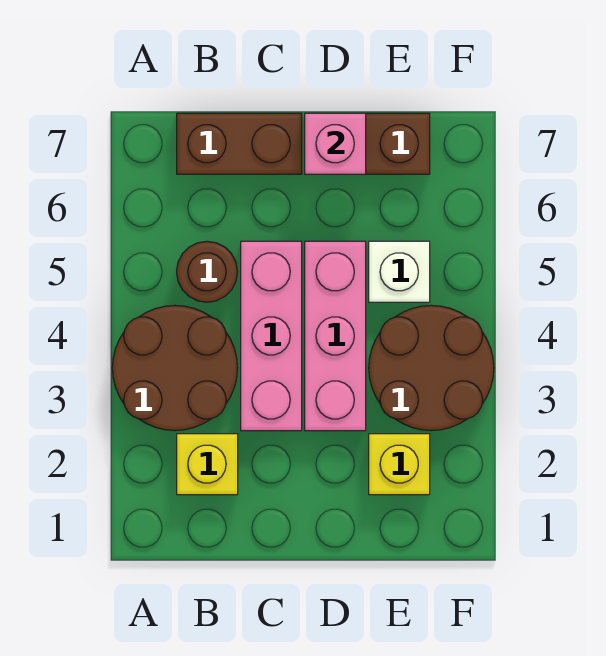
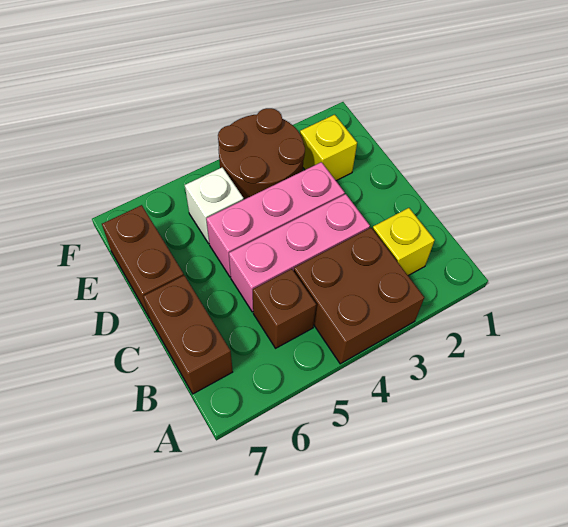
brown 2x2 round brick [112,305,237,431] -> brown 2x2 brick [294,228,424,364]
brown 1x1 round brick [177,241,237,302] -> brown 1x1 brick [253,269,316,348]
pink 1x1 brick [305,113,366,174] -> none

